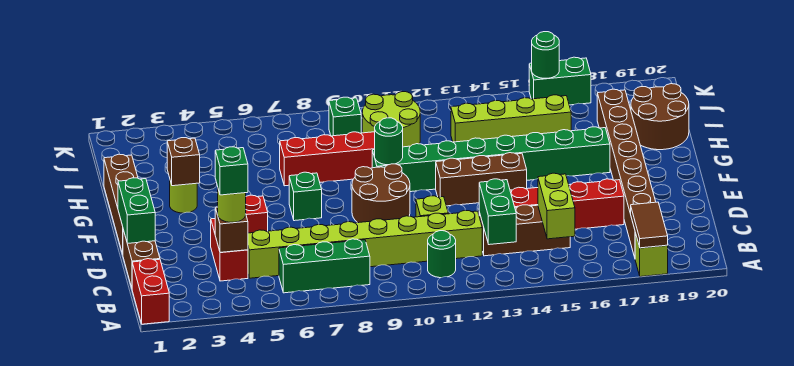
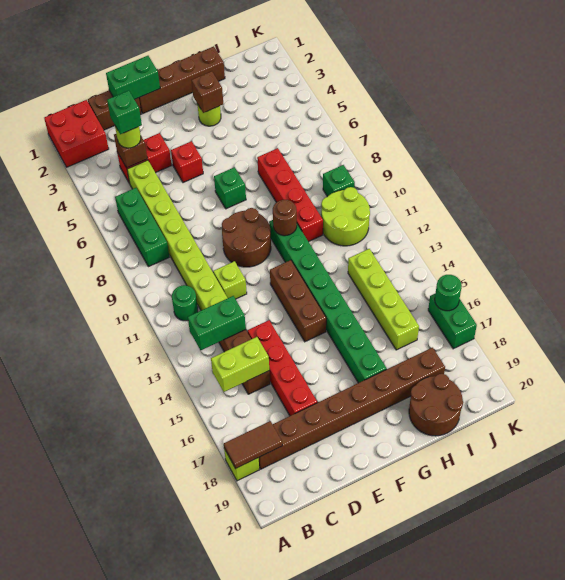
red 1x2 brick [132,259,169,324] -> red 2x2 brick [44,100,109,167]
green 1x1 round brick [375,118,403,165] -> brown 1x1 round brick [273,200,297,236]

